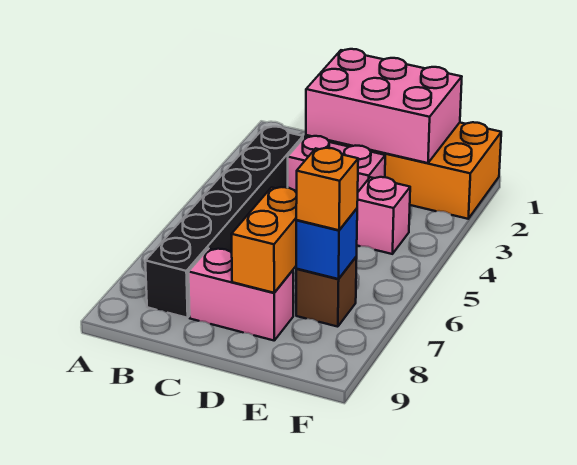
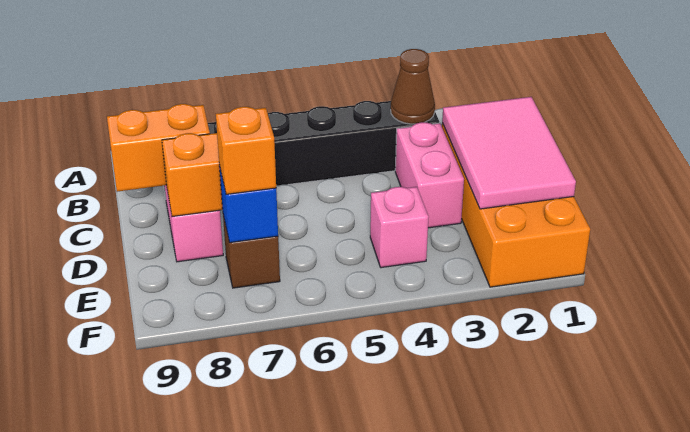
none -> brown 1x1 cone [391,49,435,124]
pink 2x3 brick [306,49,462,163] -> pink 2x3 tile [442,97,576,209]
none -> orange 1x2 brick [107,104,210,192]

